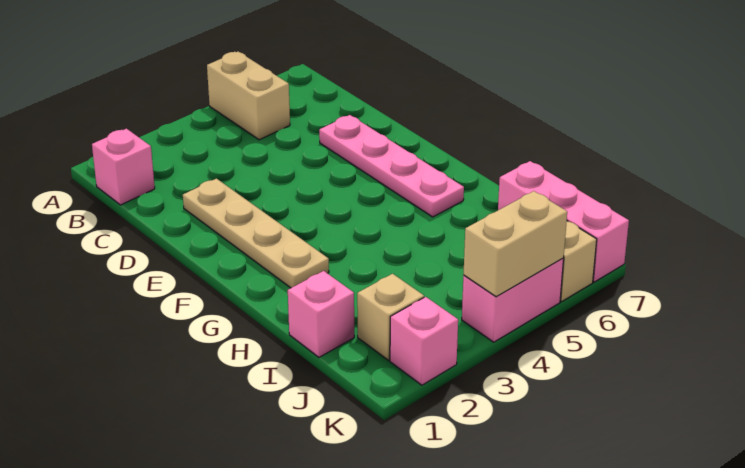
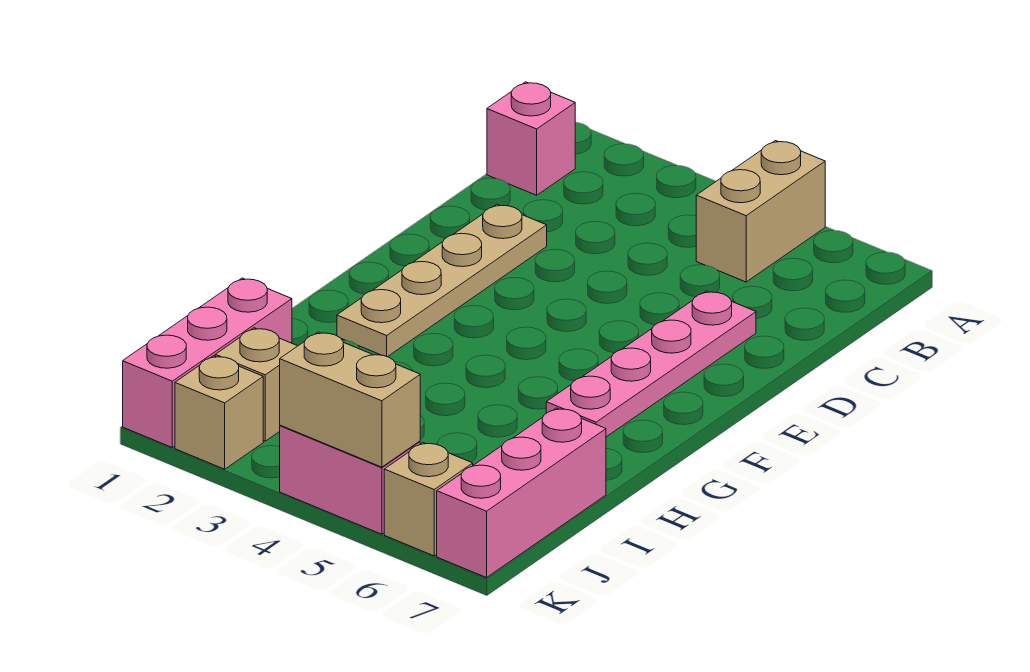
pink 1x1 brick [288,271,354,357] -> pink 1x3 brick [123,278,292,447]
pink 1x1 brick [390,297,458,385] -> tan 1x1 brick [175,356,263,469]

